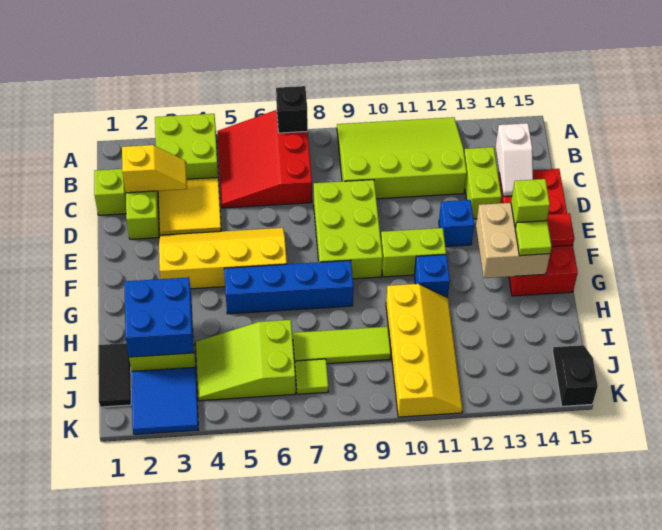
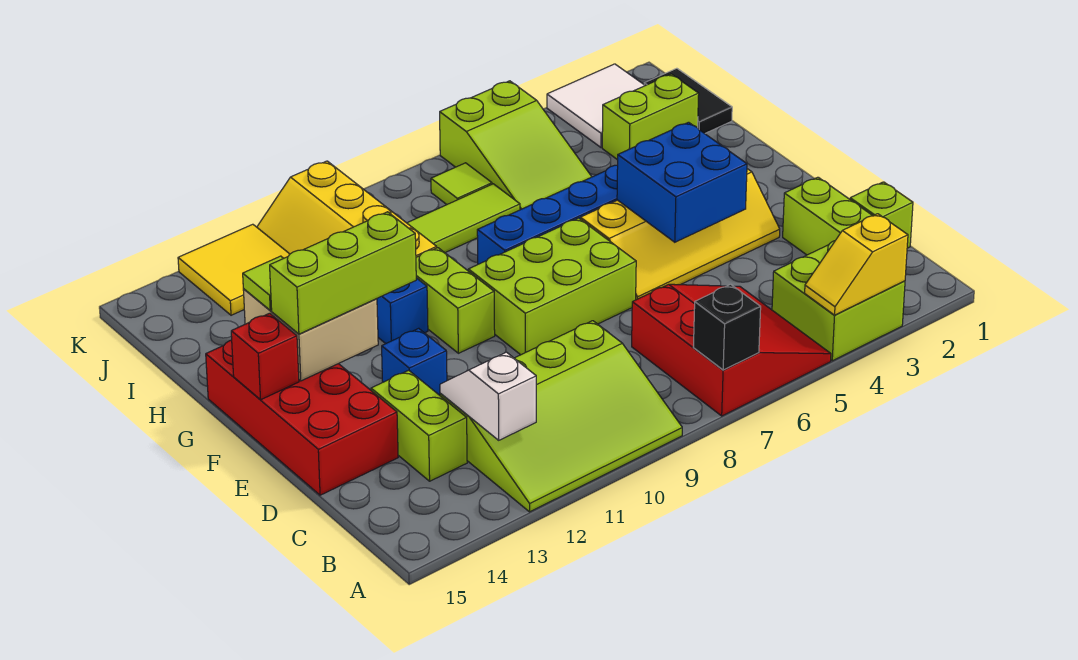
yellow 1x2 slope [122,145,187,193] -> yellow 1x2 slope moved to [805,214,908,315]
yellow 2x2 tile [159,177,221,235] -> yellow 2x2 tile moved to [178,224,290,315]
white 1x2 slope [495,123,533,196] -> white 1x2 slope moved to [440,352,536,440]
lime 2x3 brick [314,180,383,279] -> lime 2x3 brick turned to [468,218,636,355]
lime 1x2 brick [381,228,446,277] -> lime 1x2 brick turned to [416,248,495,353]
lime 1x1 brick [511,179,550,228] -> lime 1x3 brick [270,212,416,334]
red 1x1 tile [547,213,574,247] -> red 1x1 brick [231,313,299,400]
blue 2x2 brick [124,277,194,357] -> blue 2x2 brick moved to [617,122,747,242]
lime 2x3 slope [196,320,296,401] -> lime 2x3 slope turned to [440,81,592,210]
blue 2x2 tile [131,367,198,434] -> white 2x2 tile [547,64,645,147]
black 1x2 slope [552,345,598,406] -> none

